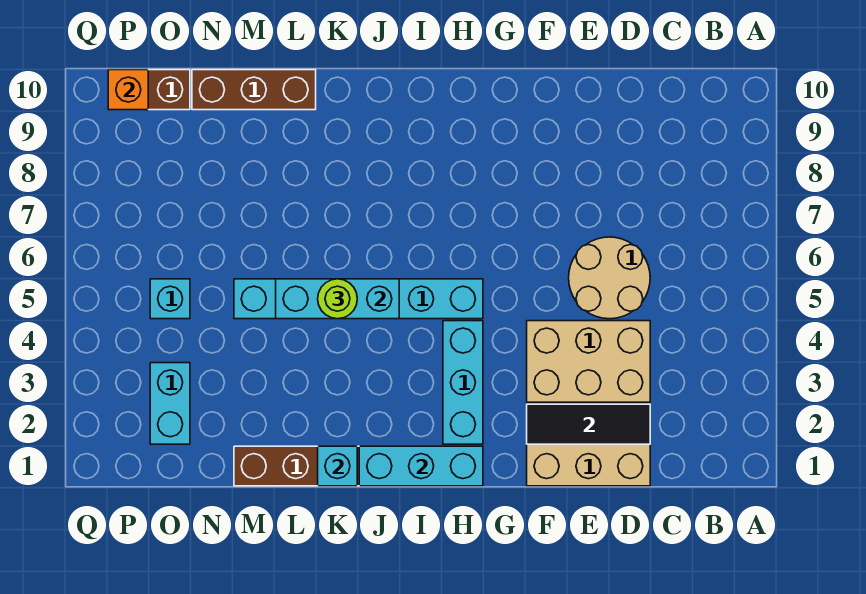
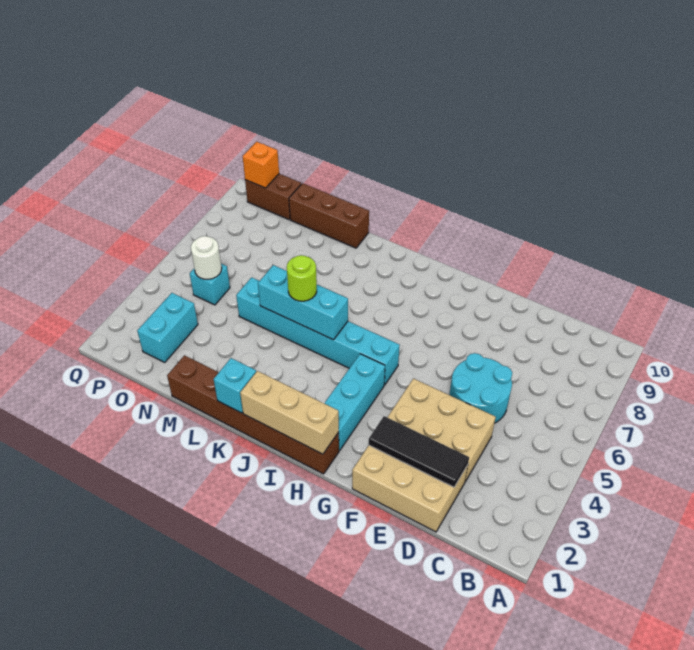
tan 2x2 round brick [569,237,650,319] -> cyan 2x2 round brick [450,353,512,423]
cyan 1x3 brick [359,446,483,486] -> tan 1x3 brick [240,371,339,454]
none -> white 1x1 round brick [191,236,222,279]

